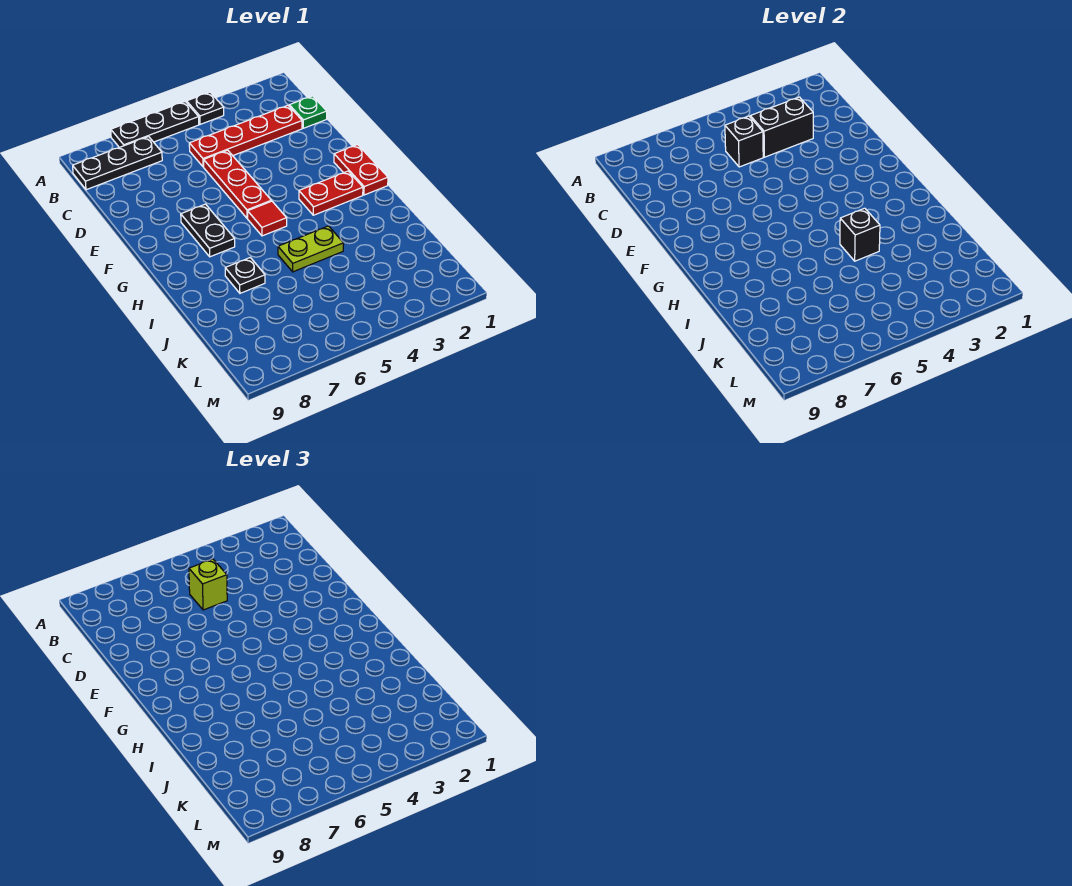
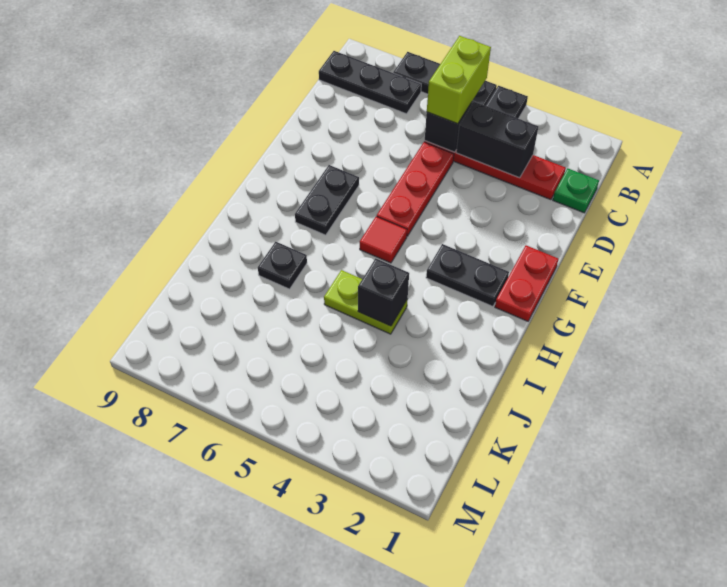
lime 1x1 brick [189,559,227,610] -> lime 1x2 brick [427,36,491,124]
red 1x2 plate [299,171,363,215] -> black 1x2 plate [426,244,509,306]

